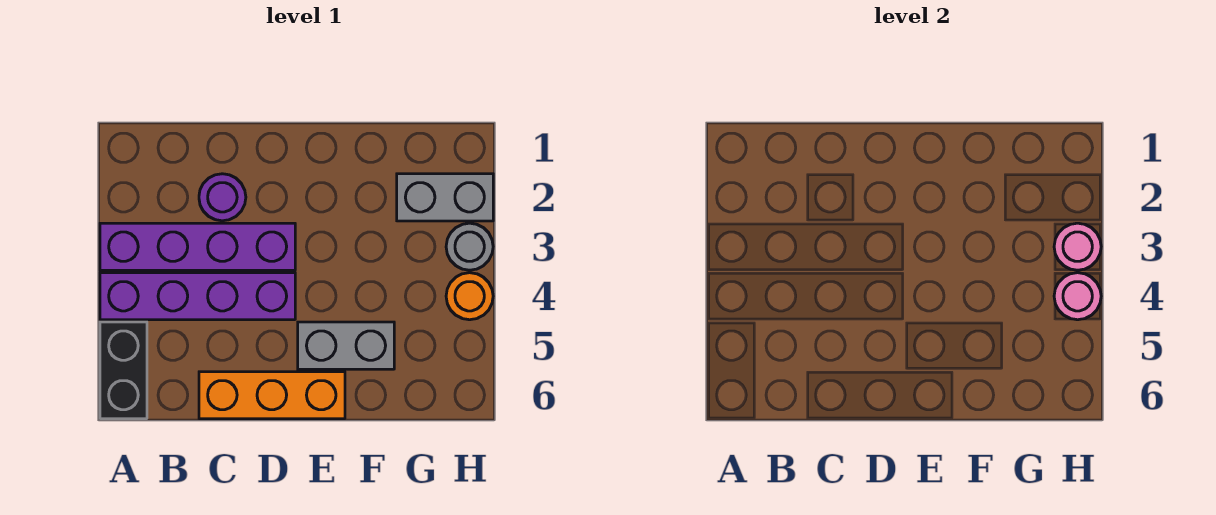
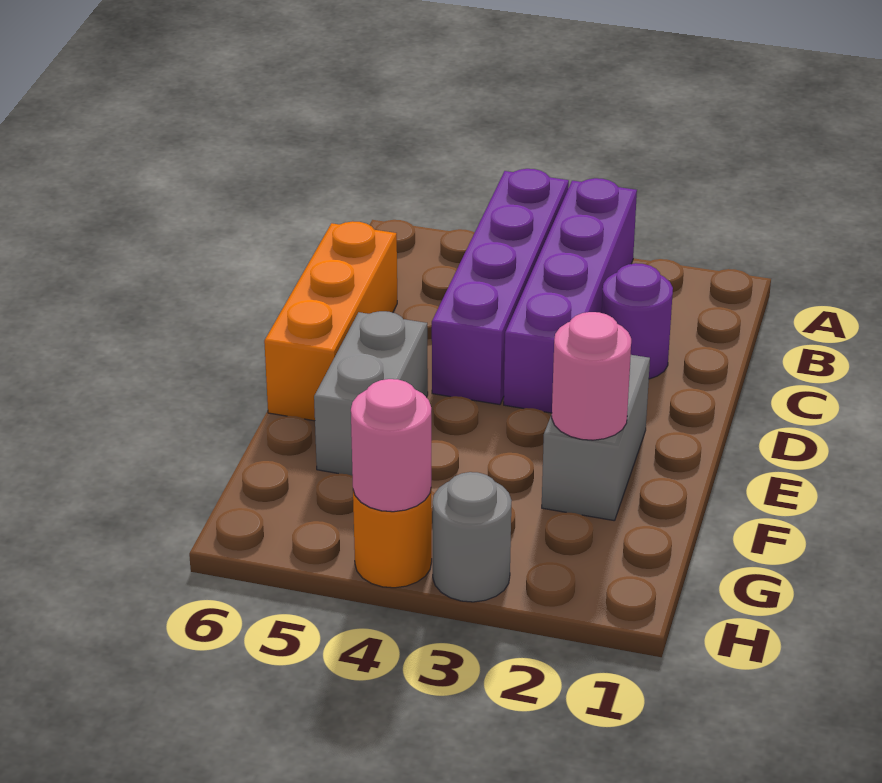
black 1x2 brick [100,322,147,419] -> none
grey 1x2 brick [397,174,493,221] -> grey 1x2 brick moved to [542,355,650,521]
pink 1x1 round brick [1054,223,1101,270] -> pink 1x1 round brick moved to [552,312,631,440]

